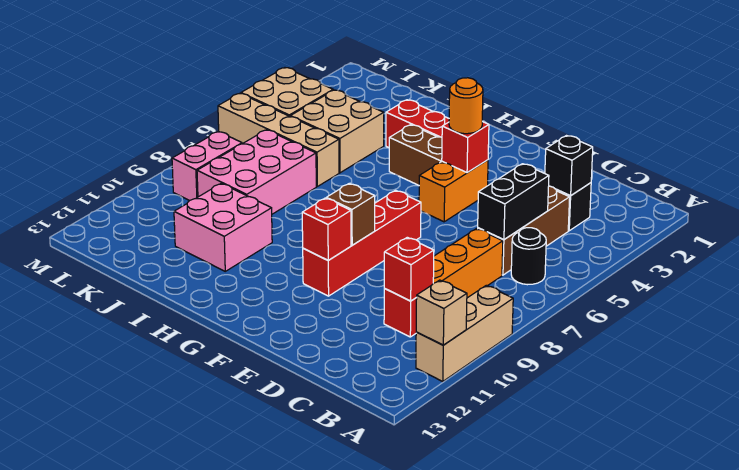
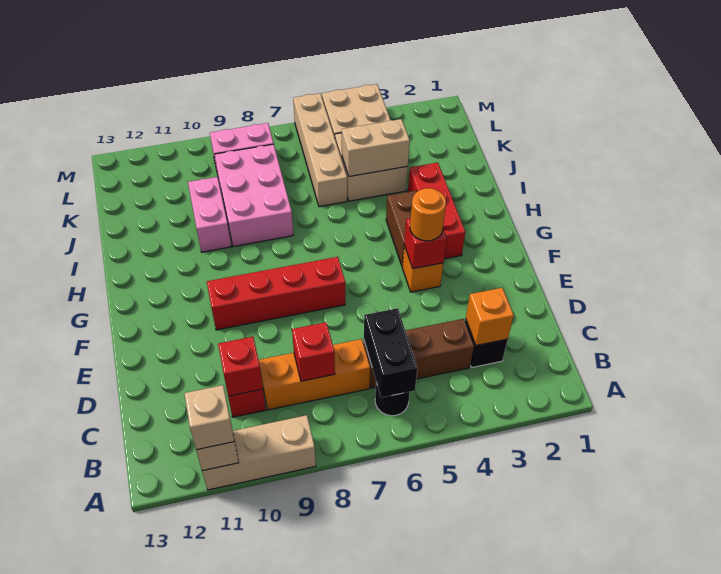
none -> tan 1x1 brick [184,385,234,450]
black 1x1 brick [545,136,593,196] -> orange 1x1 brick [466,288,514,345]
black 1x2 brick [478,164,549,239] -> black 1x2 brick turned to [364,308,418,398]
orange 1x2 brick [419,160,488,222] -> orange 1x1 brick [402,245,443,292]
brown 1x1 brick [326,184,375,245] -> none
red 1x1 brick [302,198,351,260] -> red 1x1 brick moved to [292,322,335,381]
pink 2x2 brick [174,183,272,271] -> pink 1x2 brick [188,177,231,252]
none -> tan 1x2 brick [342,119,410,177]
pink 2x3 brick [197,130,316,214] -> pink 2x3 brick turned to [214,144,293,247]

